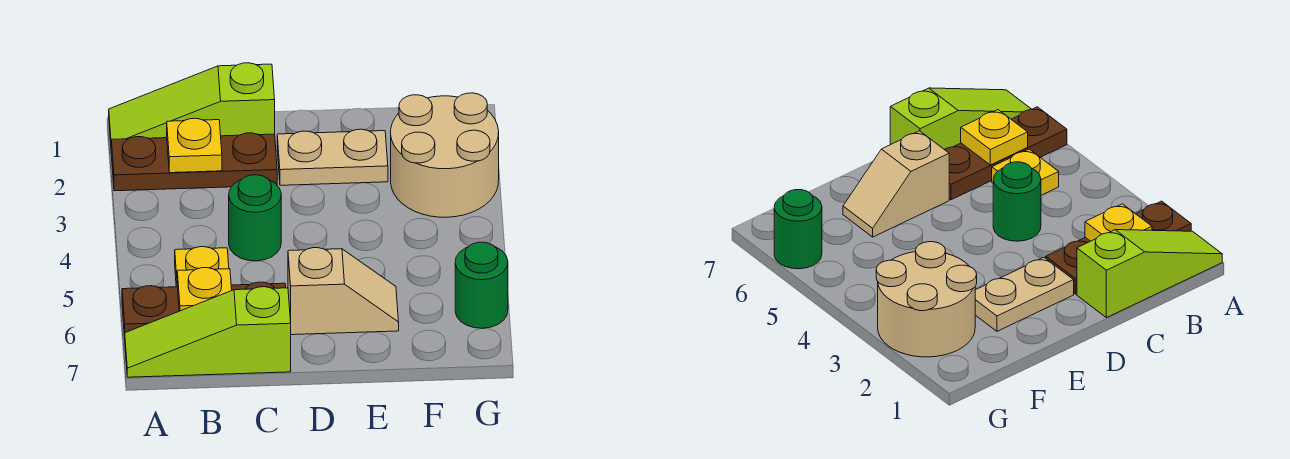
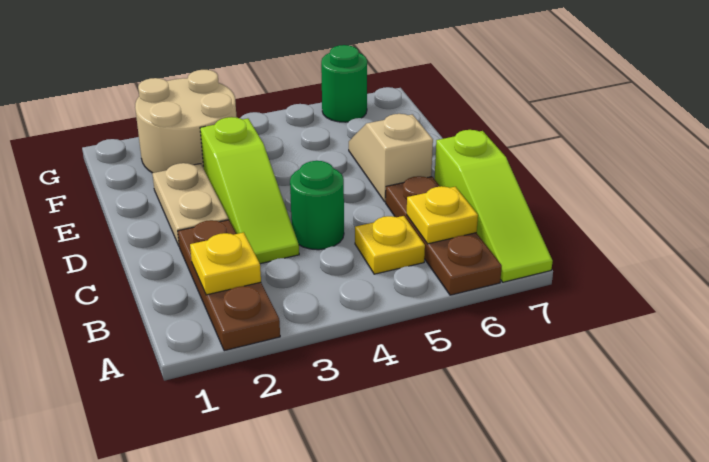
lime 1x3 slope [109,63,275,142] -> lime 1x3 slope moved to [200,117,299,264]

